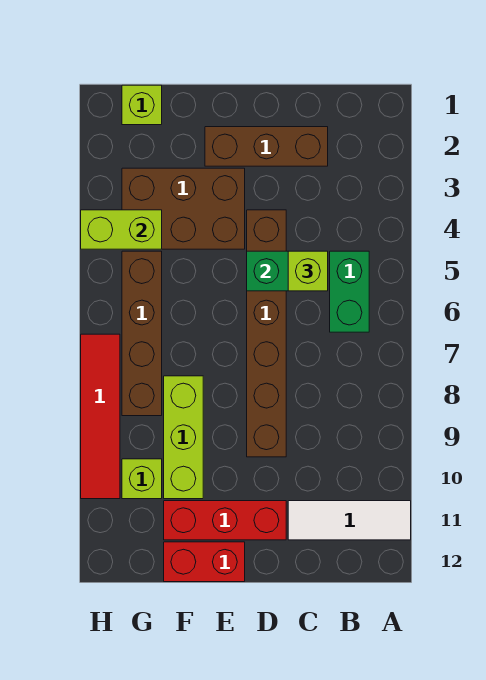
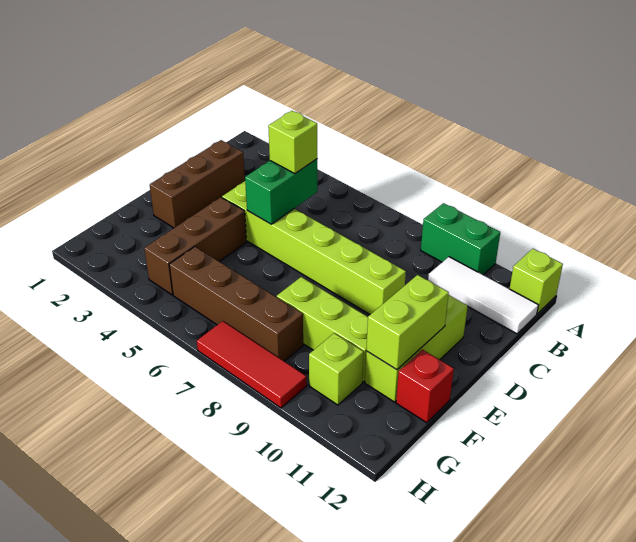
white 1x3 tile [288,501,411,540] -> white 1x3 tile turned to [428,257,538,334]
green 1x2 brick [330,251,369,332] -> green 1x2 brick moved to [421,203,500,275]
brown 1x6 brick [247,210,286,457] -> lime 1x6 brick [222,181,406,314]
red 1x3 brick [164,501,286,540] -> lime 1x3 brick [365,295,468,402]
brown 2x3 brick [122,168,245,249] -> brown 1x3 brick [144,197,247,295]
red 1x2 brick [164,542,245,582] -> red 1x1 brick [396,350,454,423]
lime 1x1 brick [122,85,162,125] -> lime 1x1 brick moved to [510,249,563,314]
lime 1x2 brick [81,210,162,249] -> lime 1x2 brick moved to [366,275,449,370]
red 1x4 tile [81,334,120,499] -> red 1x3 tile [197,321,307,408]

